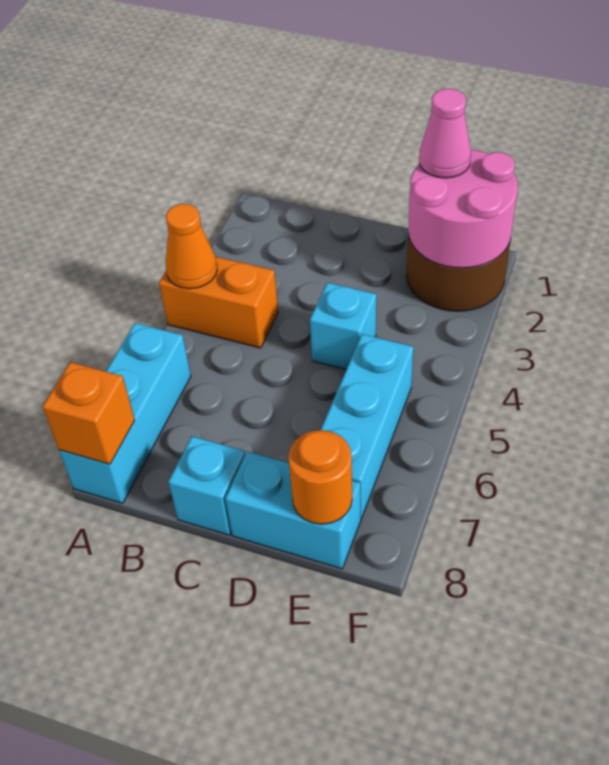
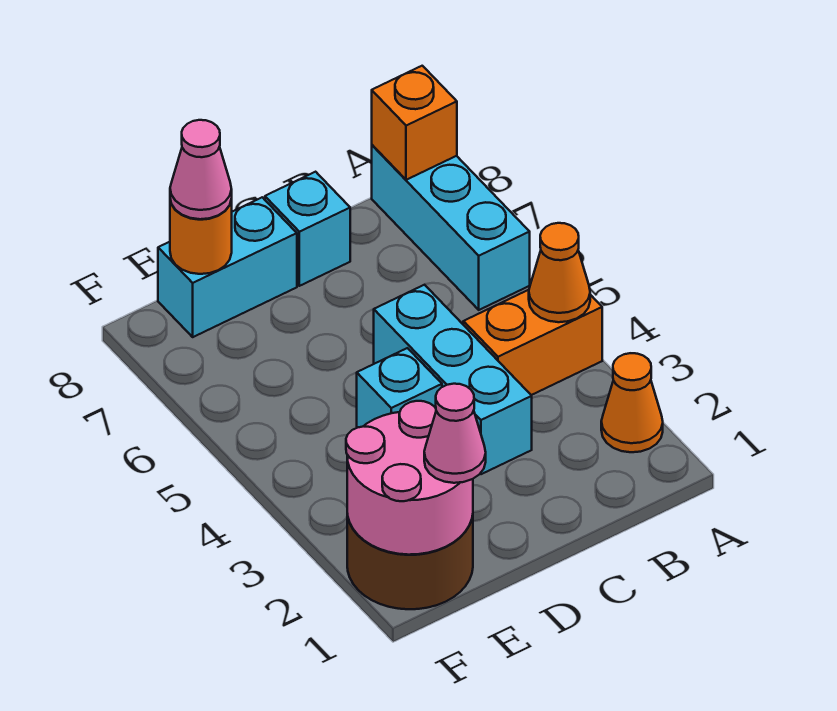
none -> orange 1x1 cone [601,353,663,452]
cyan 1x3 brick [321,334,413,519] -> cyan 1x3 brick moved to [374,285,532,474]
none -> pink 1x1 cone [170,120,232,219]

